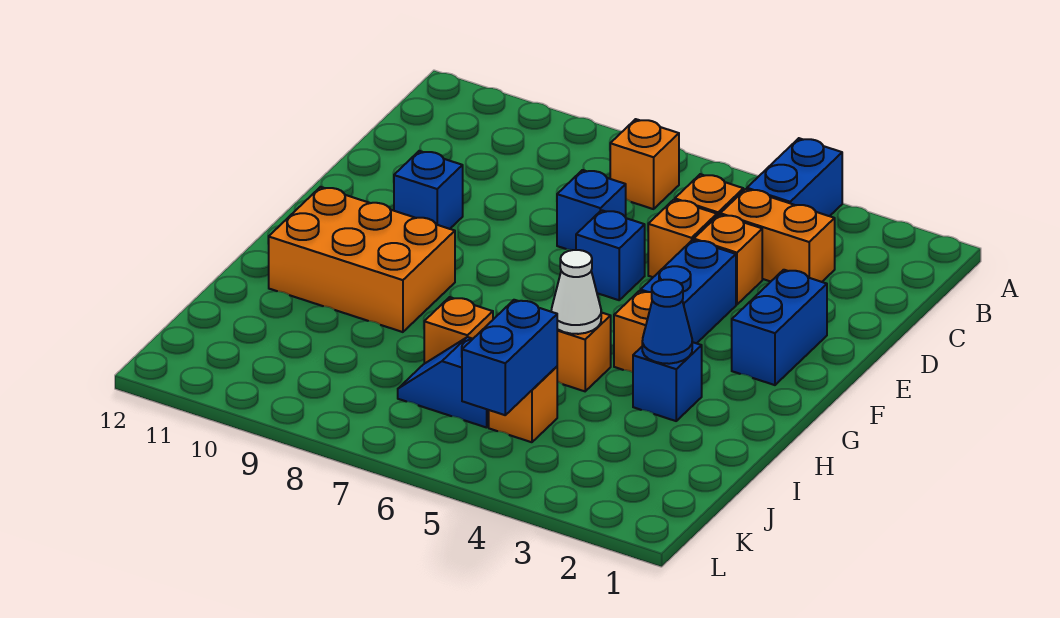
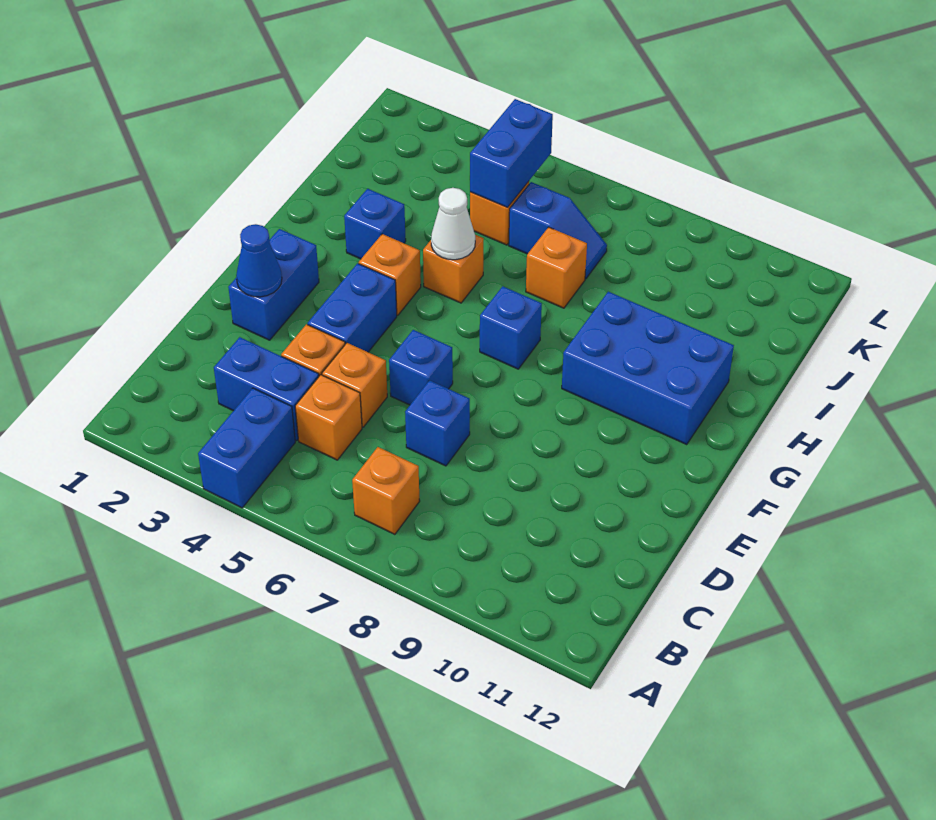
orange 1x2 brick [720,189,835,282] -> blue 1x2 brick [214,337,319,441]
blue 1x1 brick [394,151,463,229] -> blue 1x1 brick moved to [480,286,542,369]
orange 2x3 brick [269,187,455,332] -> blue 2x3 brick [562,292,734,444]
blue 1x1 cone [642,280,692,364] -> blue 1x1 cone moved to [236,224,282,297]

